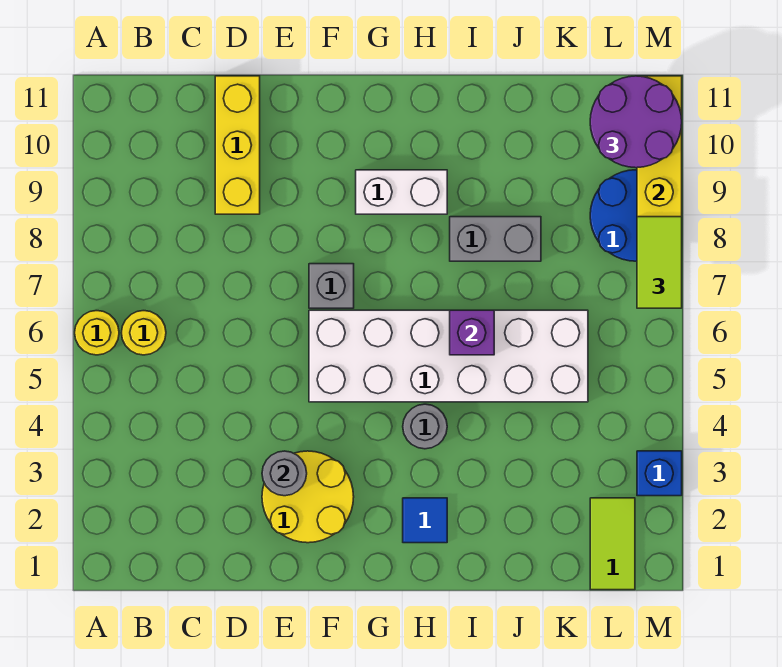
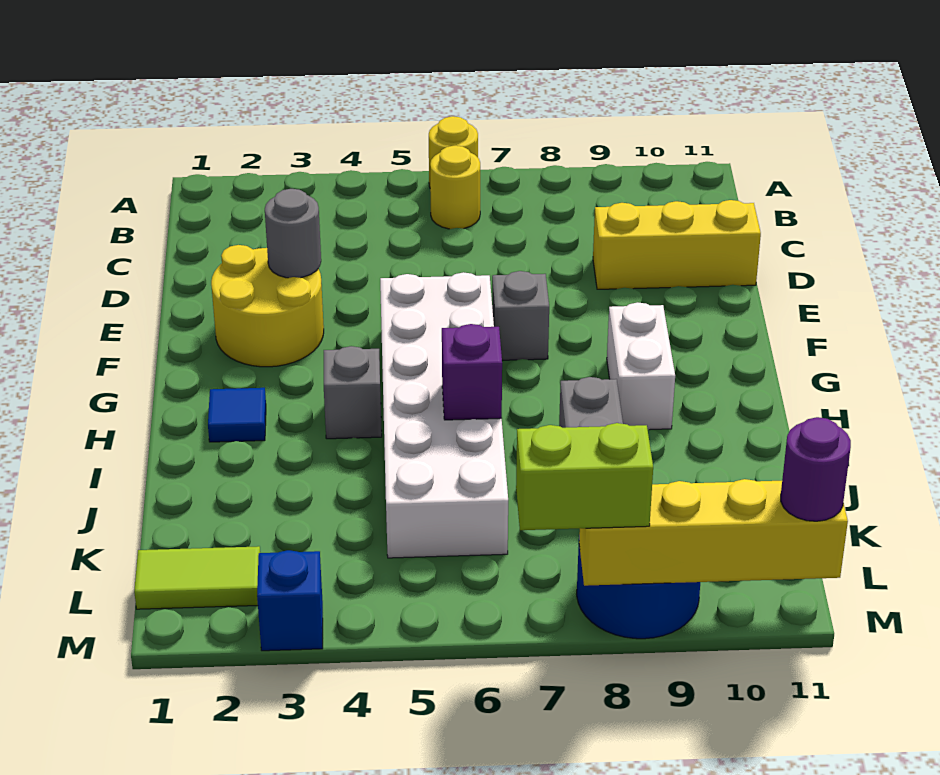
grey 1x1 round brick [403,404,447,449] -> grey 1x1 brick [324,346,382,439]
purple 2x2 round brick [590,76,682,168] -> purple 1x1 round brick [781,417,851,521]
lime 1x2 tile [637,217,682,308] -> lime 1x2 brick [516,423,653,530]

